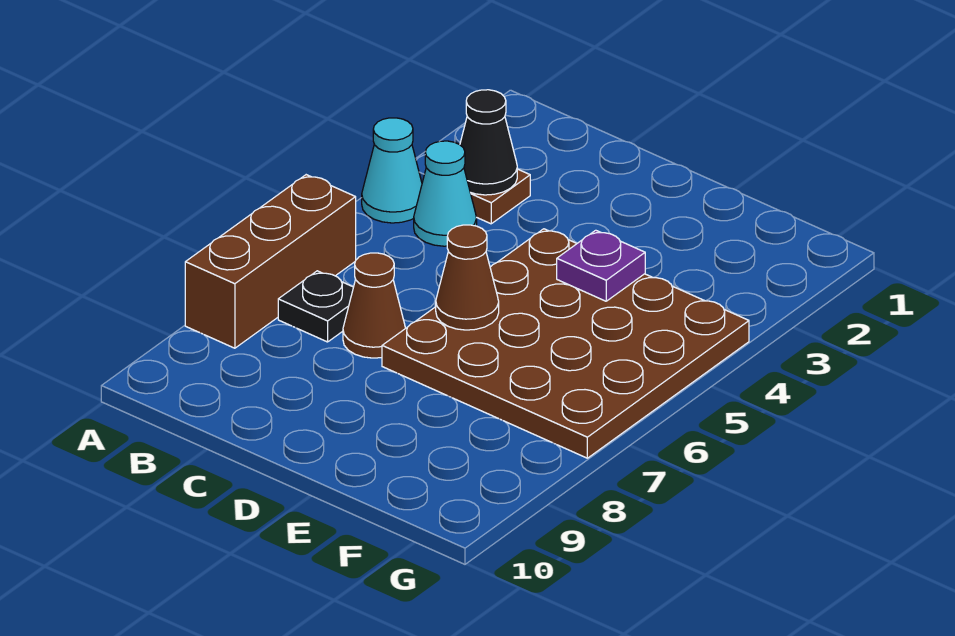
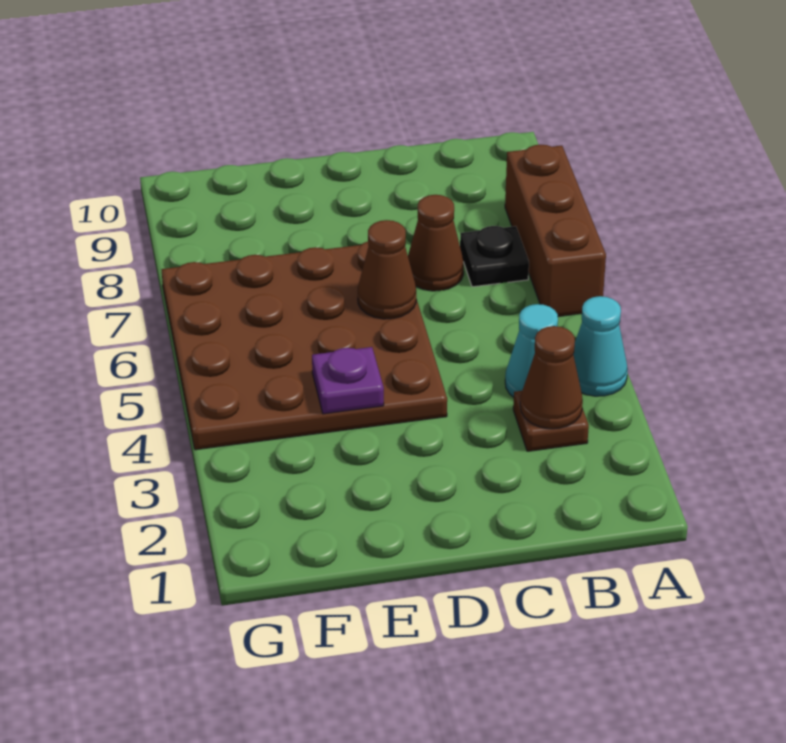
black 1x1 cone [460,90,517,195] -> brown 1x1 cone [520,326,583,429]

